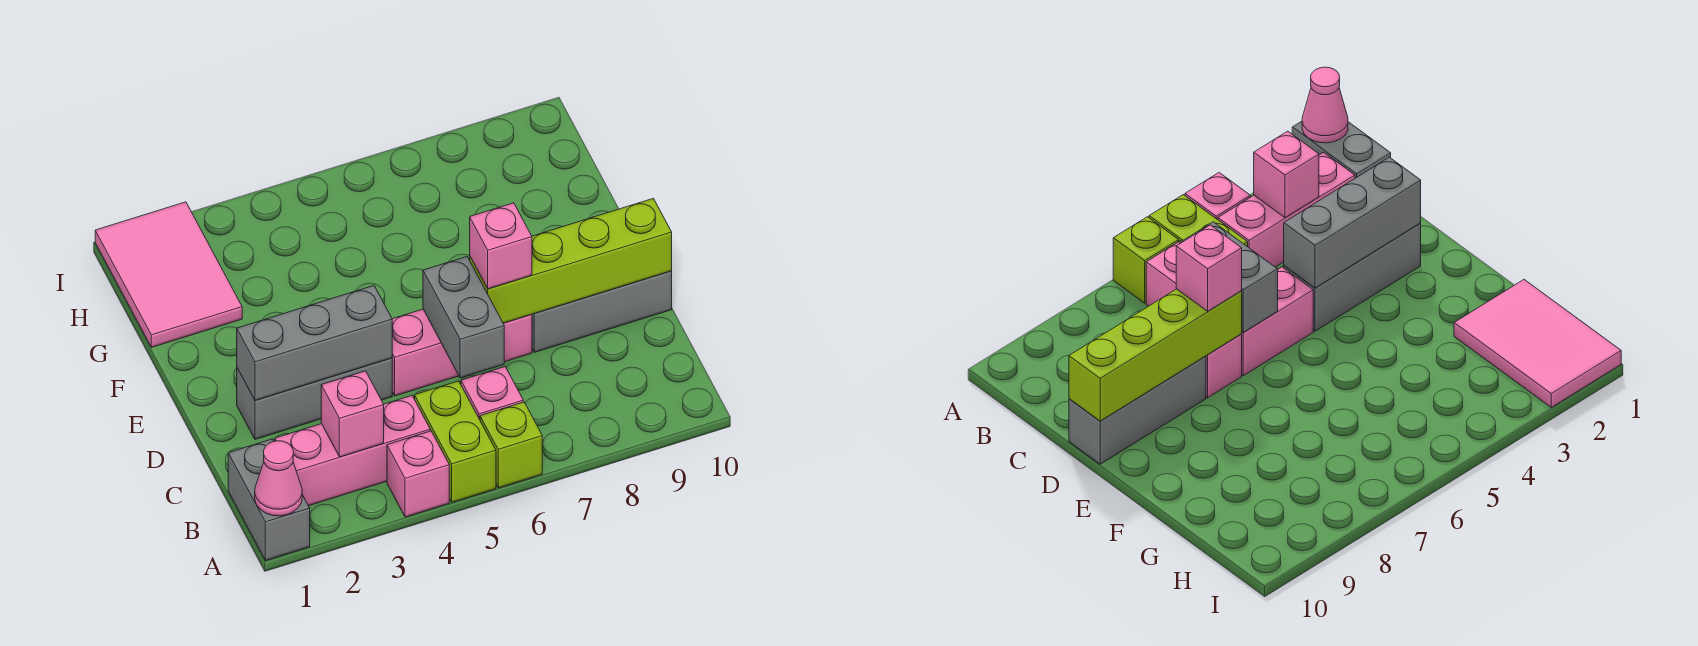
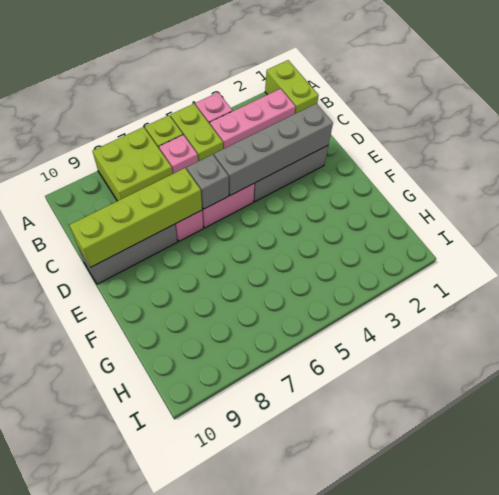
grey 1x2 brick [228,439,310,561] -> lime 1x2 brick [265,60,319,114]
pink 1x1 cone [255,441,302,516] -> none
none -> lime 2x2 brick [93,127,172,201]
pink 1x1 brick [321,371,384,457] -> none
grey 1x2 brick [423,257,504,378] -> grey 1x1 brick [187,154,229,209]
grey 1x3 brick [237,286,392,401] -> grey 1x4 brick [214,104,333,195]
pink 1x1 brick [470,203,532,289] -> none
pink 2x3 tile [95,202,242,347] -> none

